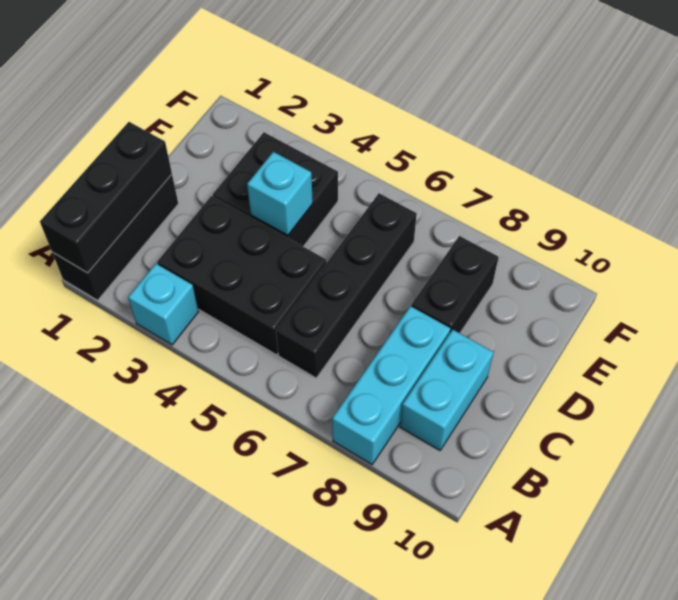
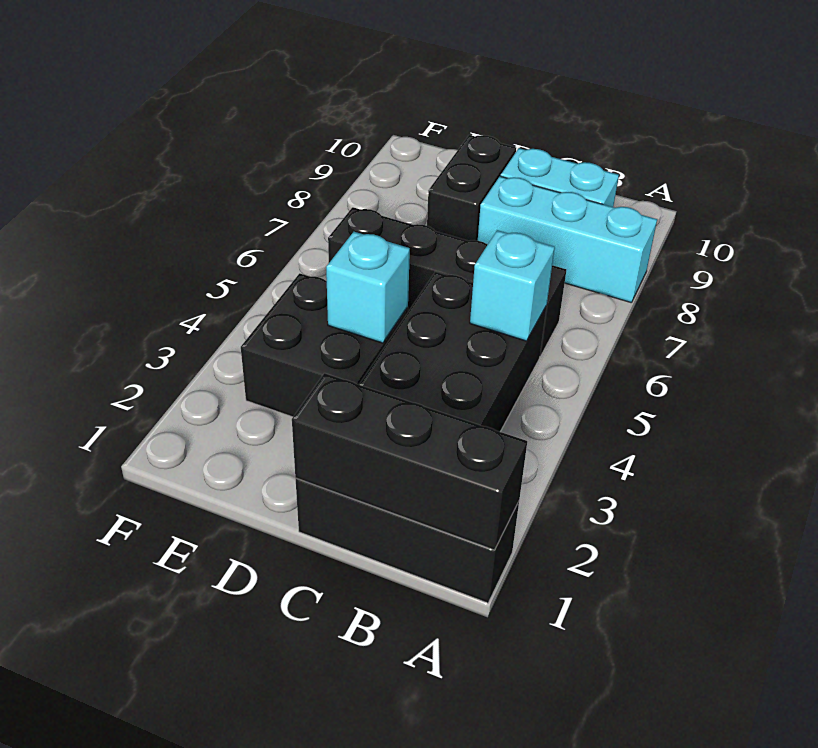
cyan 1x1 brick [128,264,198,345] -> cyan 1x1 brick moved to [470,230,555,341]
black 1x2 brick [411,236,499,333] -> black 1x2 brick turned to [427,135,516,241]

